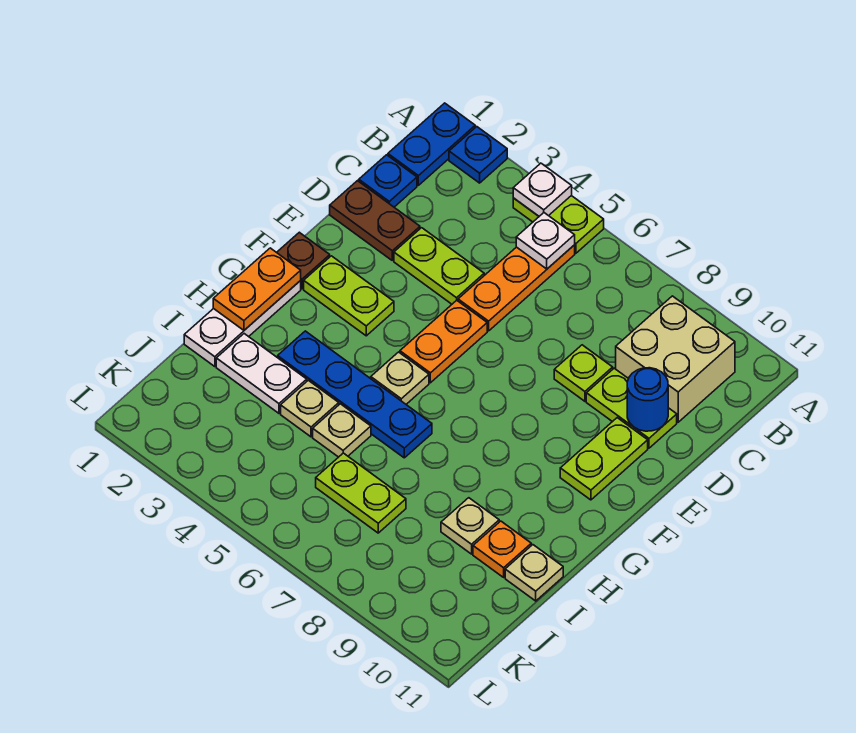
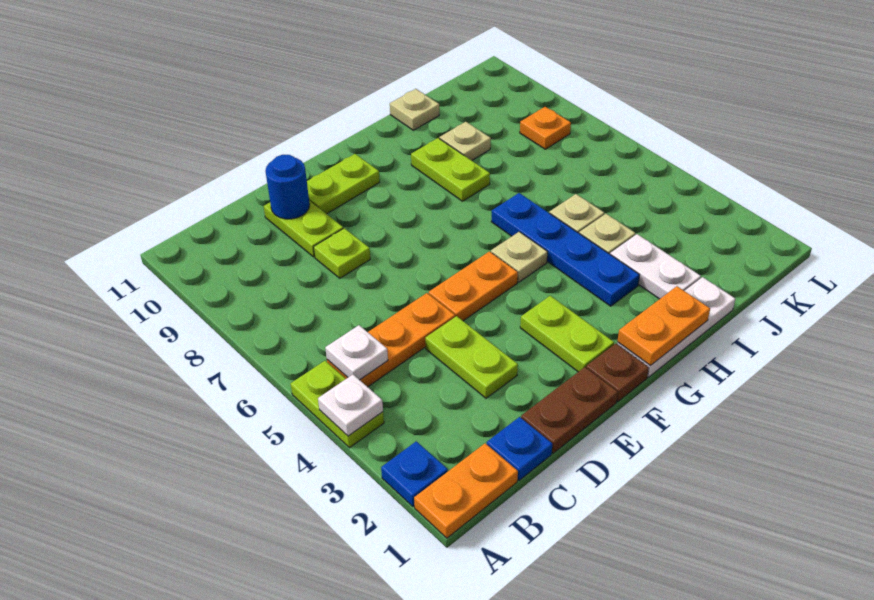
blue 1x2 plate [388,103,475,185] -> orange 1x2 plate [414,443,518,538]
tan 2x2 brick [616,296,735,422] -> none
brown 1x2 plate [330,181,420,260] -> brown 1x2 plate turned to [521,367,618,453]
orange 1x1 plate [473,521,531,577] -> orange 1x1 plate moved to [520,107,571,149]
lime 1x2 plate [316,453,406,533] -> lime 1x2 plate moved to [411,138,490,201]

